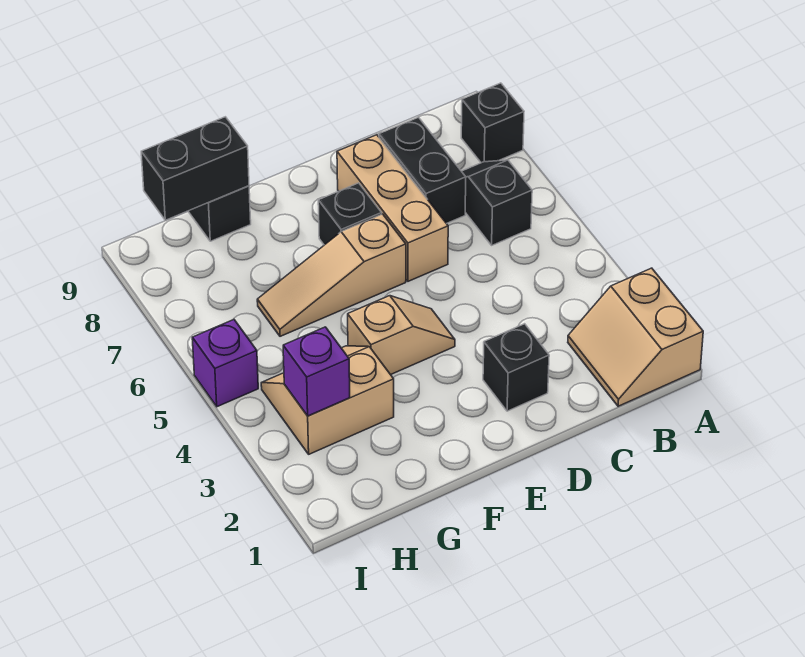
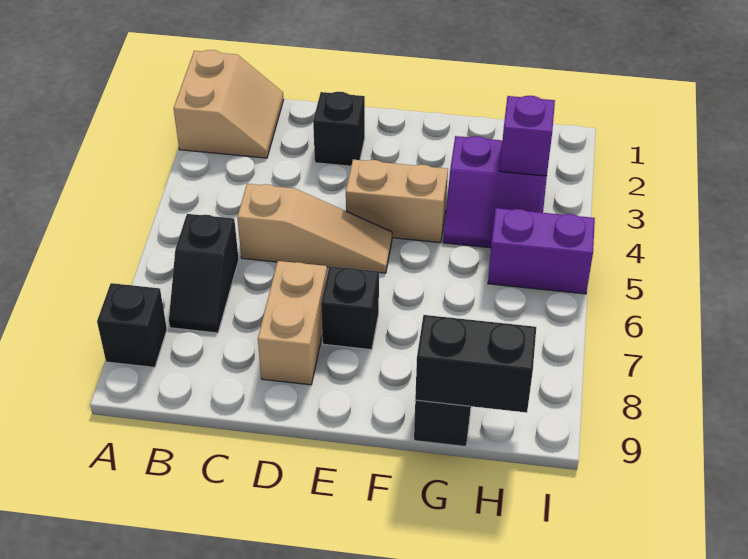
black 1x2 brick [379,117,466,224] -> none
tan 1x3 brick [337,135,448,281] -> tan 1x2 brick [258,261,327,385]
tan 1x2 slope [348,296,455,375] -> tan 1x2 brick [346,160,448,243]
tan 1x3 slope [257,214,406,336] -> tan 1x3 slope moved to [237,184,392,273]
tan 2x2 slope [261,346,394,454] -> purple 2x2 slope [443,136,547,248]
purple 1x1 brick [192,319,258,407] -> purple 1x2 brick [488,208,595,294]

